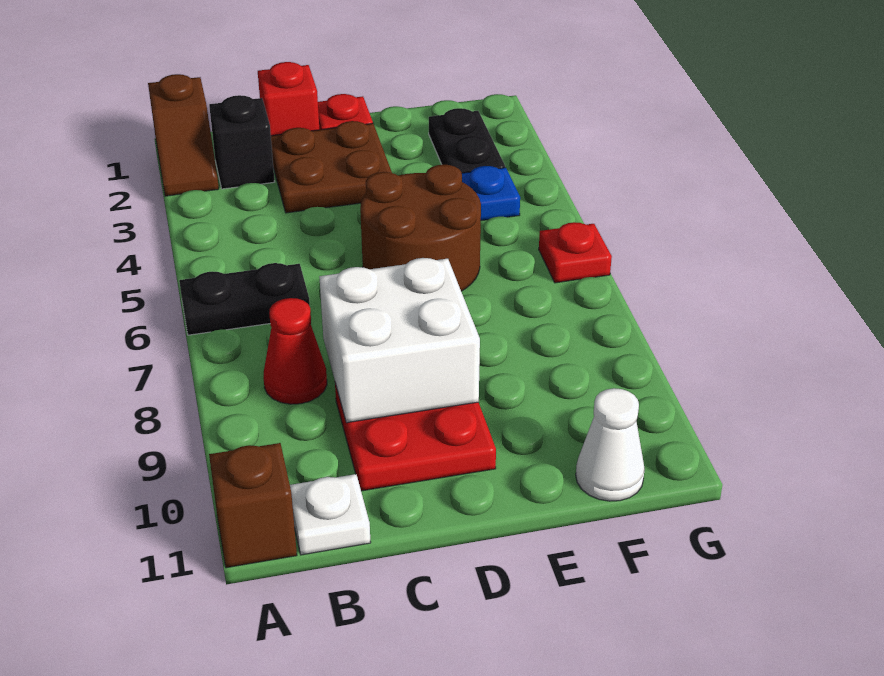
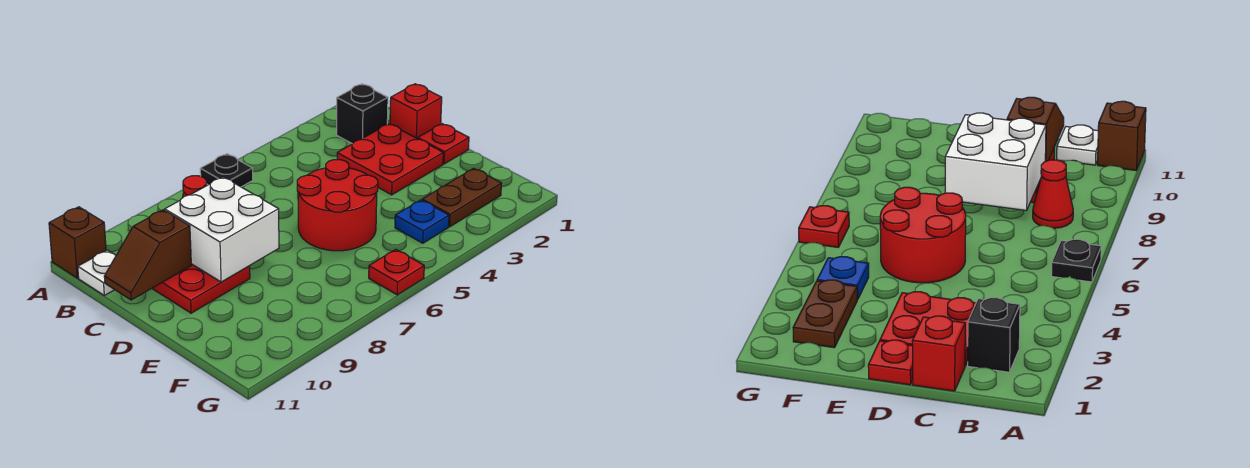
brown 1x2 slope [148,74,219,196] -> brown 1x2 slope moved to [104,210,191,300]
black 1x2 plate [179,263,310,335] -> black 1x1 plate [200,154,253,187]
brown 2x2 plate [271,121,392,213] -> red 2x2 plate [337,124,443,195]
brown 2x2 round brick [360,165,481,291] -> red 2x2 round brick [297,160,378,251]
black 1x2 plate [429,108,505,173] -> brown 1x2 plate [422,168,502,227]
white 1x1 cone [576,388,645,501] -> none

